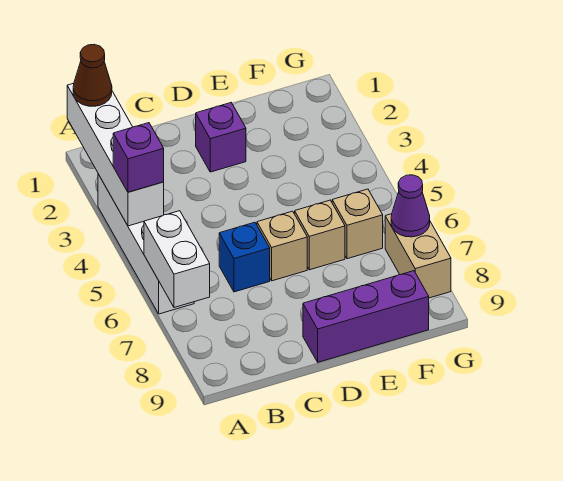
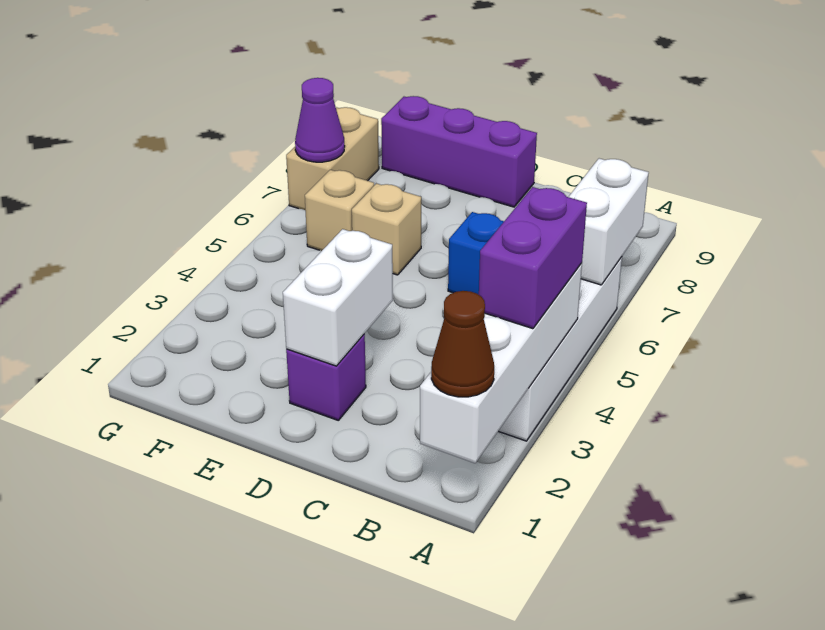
purple 1x1 brick [113,123,164,192] -> purple 1x2 brick [479,187,587,329]
none -> white 1x2 brick [283,229,393,366]
tan 1x1 brick [257,211,307,281] -> none

